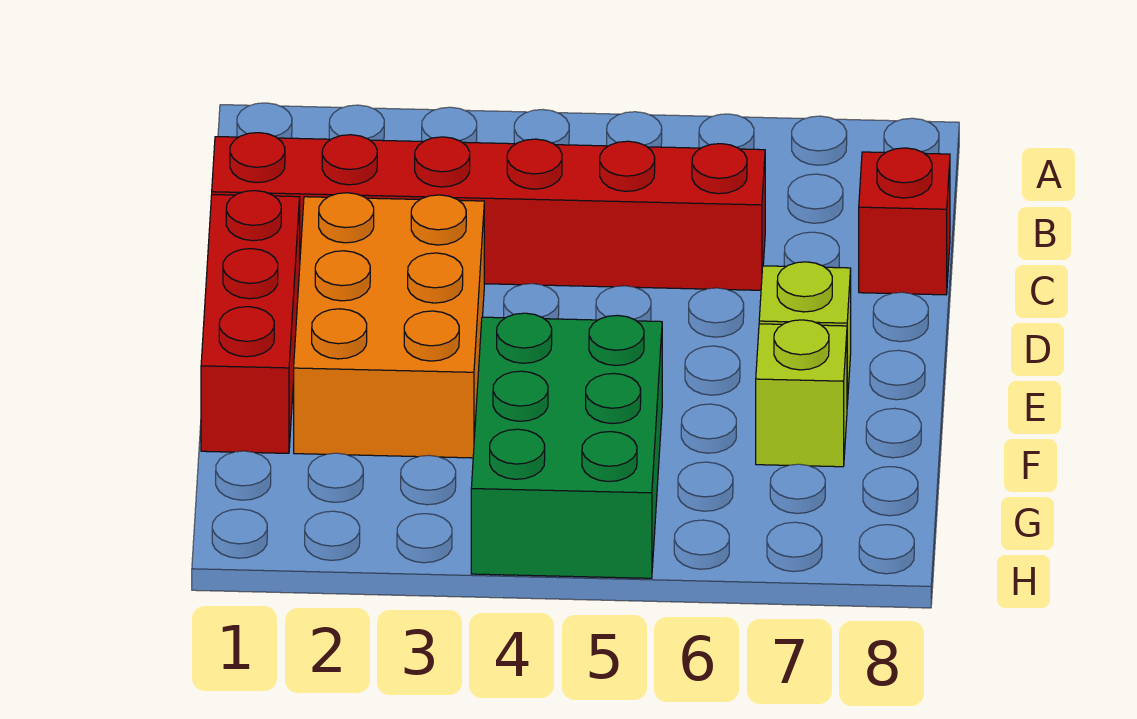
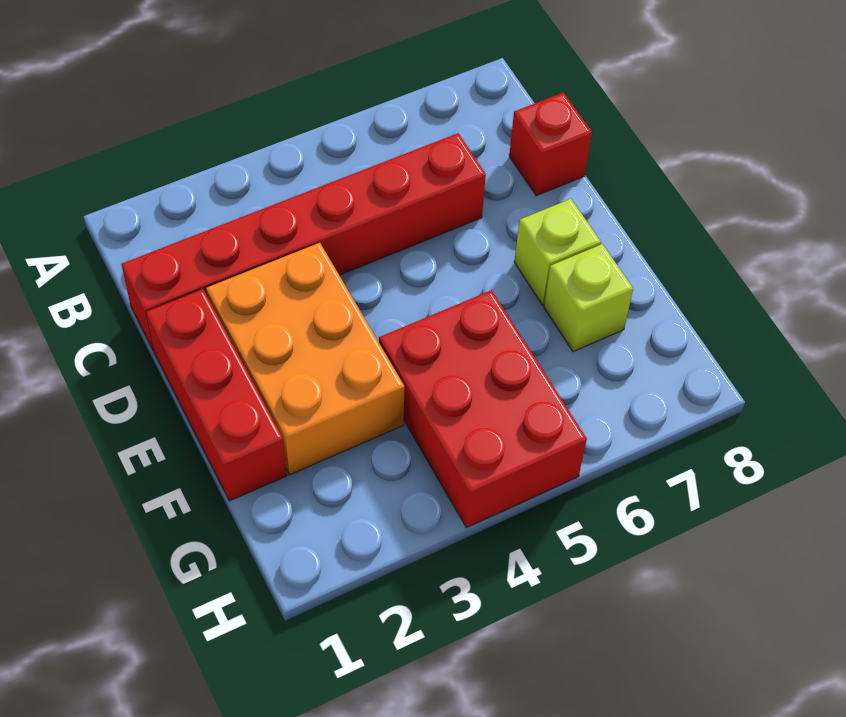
green 2x3 brick [471,313,662,578] -> red 2x3 brick [379,290,587,528]

